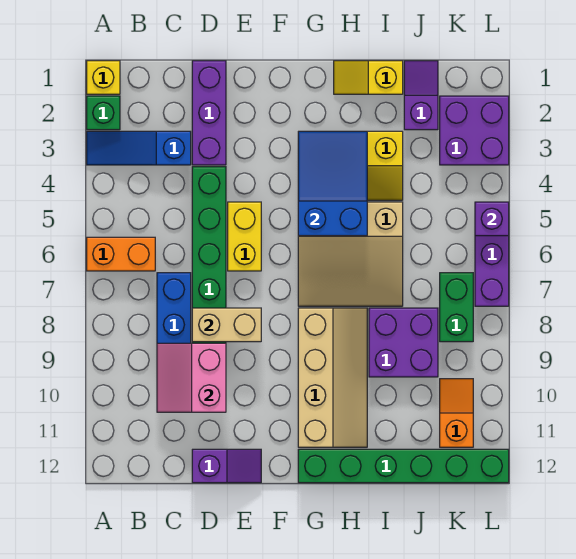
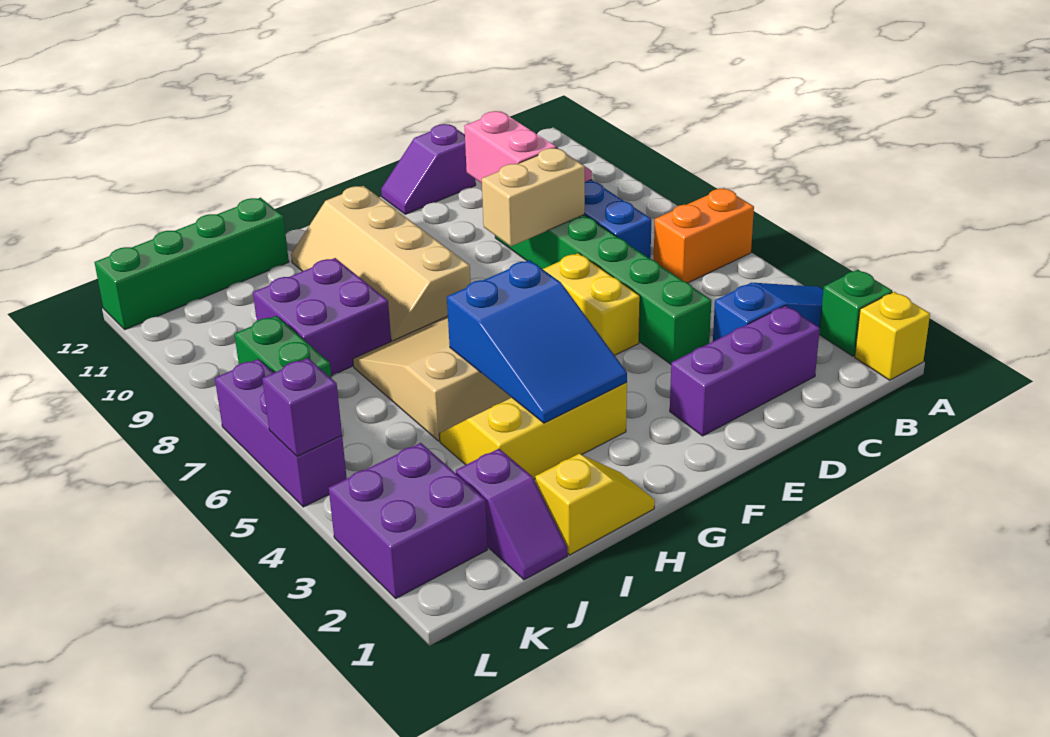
purple 1x3 brick [192,61,226,165] -> purple 1x3 brick turned to [670,306,820,436]
green 1x6 brick [298,449,509,483] -> green 1x4 brick [94,198,289,330]
orange 1x2 slope [440,379,473,447] -> none

